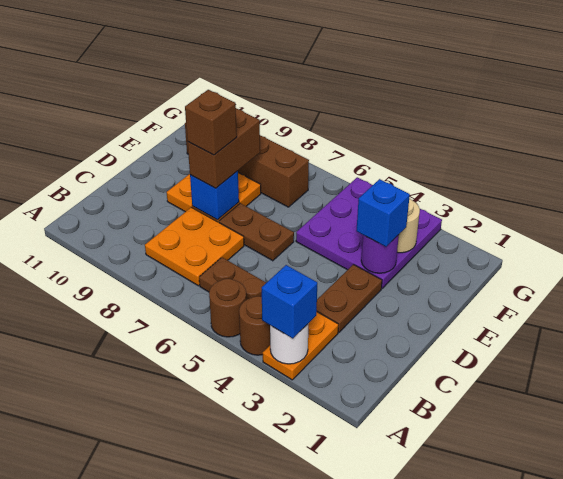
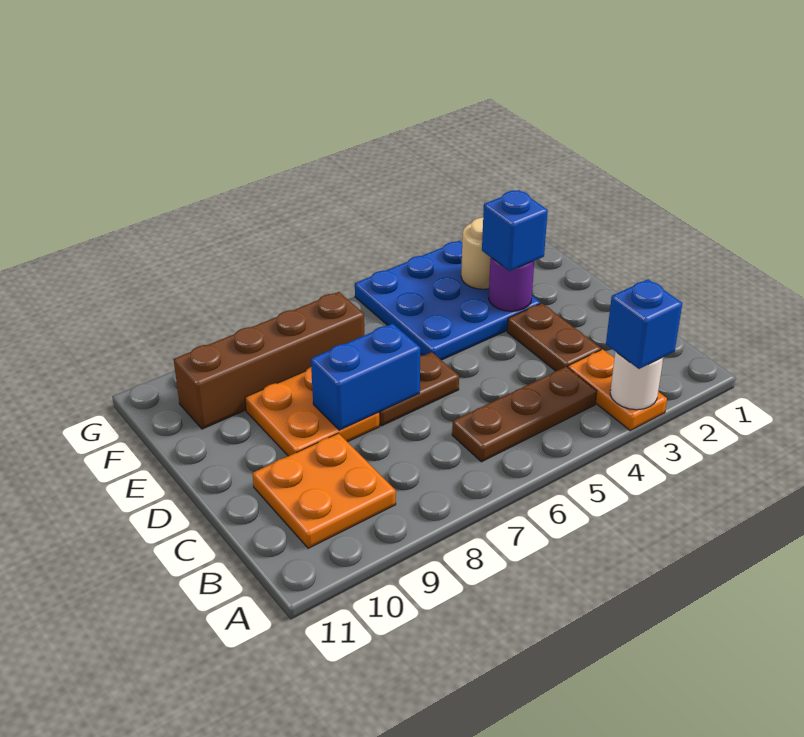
brown 1x1 round brick [239,296,270,355] -> none
brown 1x1 round brick [209,279,246,337] -> none
orange 2x2 plate [145,207,244,286] -> orange 2x2 plate moved to [252,433,396,548]
blue 1x1 brick [190,171,239,220] -> blue 1x2 brick [311,324,420,430]
brown 1x2 brick [188,108,260,188] -> none
brown 1x1 brick [185,90,237,155] -> none
purple 3x3 plate [296,177,442,288] -> blue 3x3 plate [355,241,540,360]

